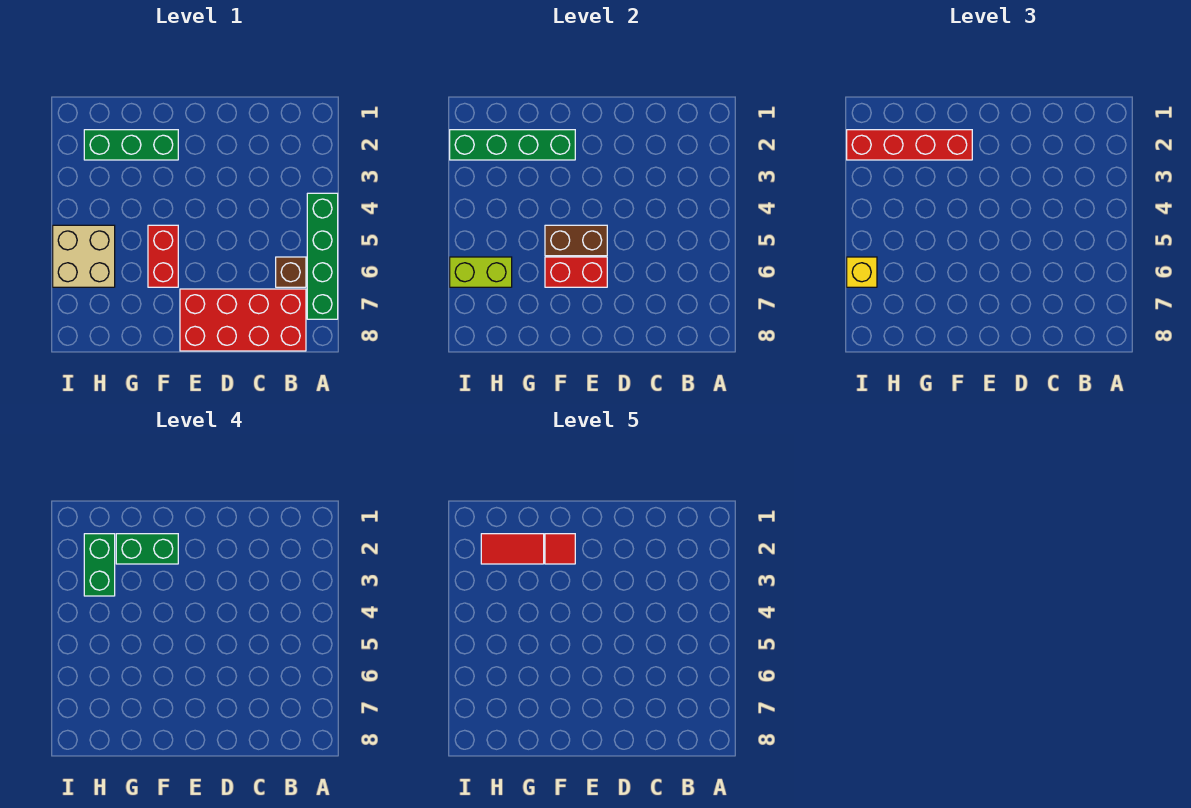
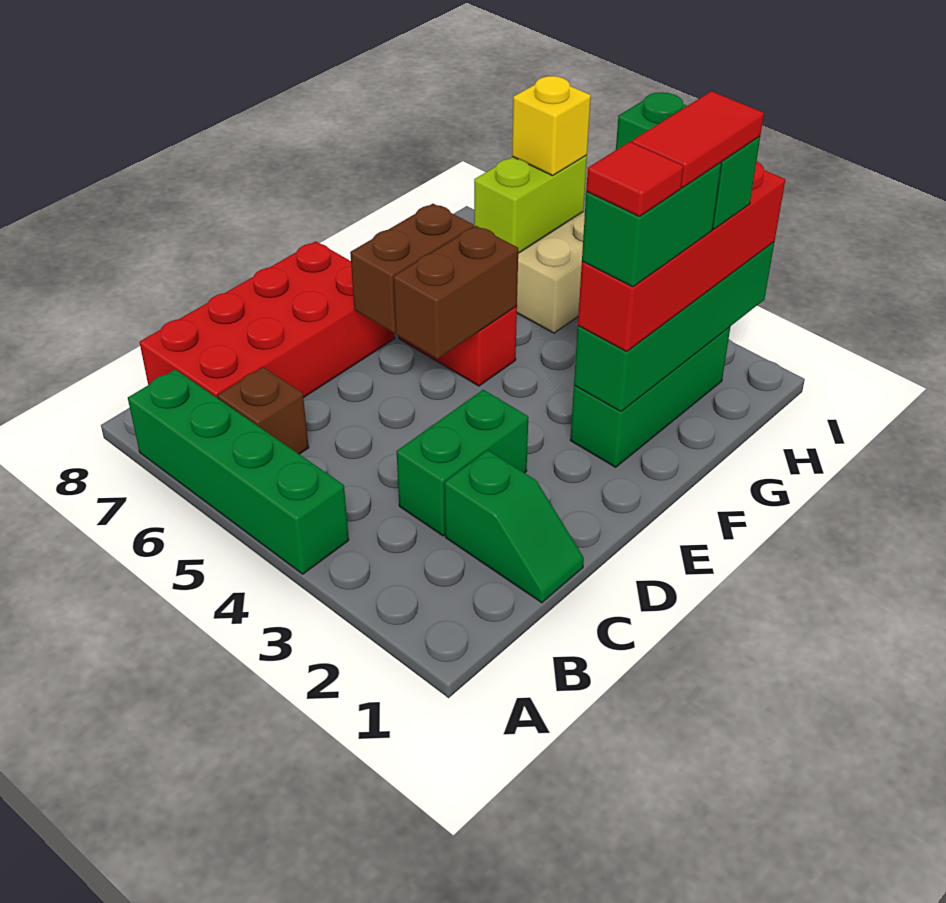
none -> green 1x2 slope [444,450,584,603]
none -> green 1x2 brick [396,390,528,536]
red 1x2 brick [545,257,607,287] -> brown 1x2 brick [350,204,474,333]

